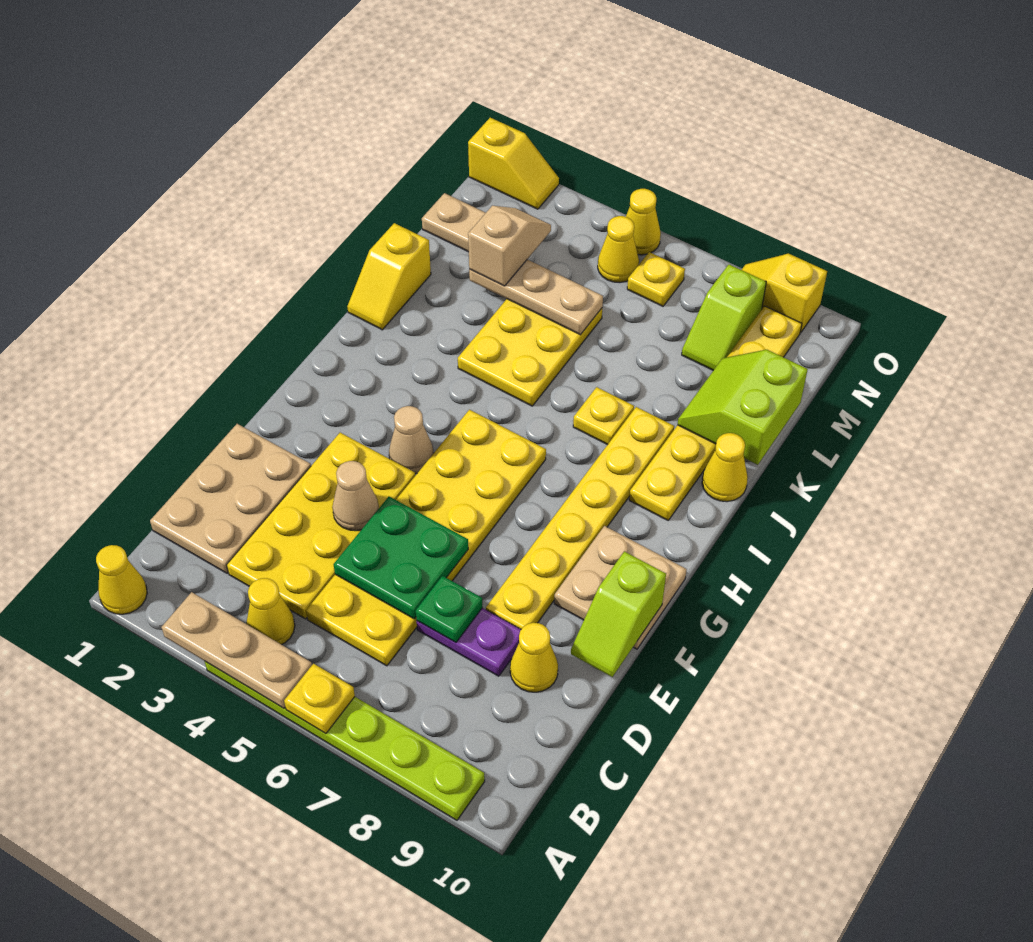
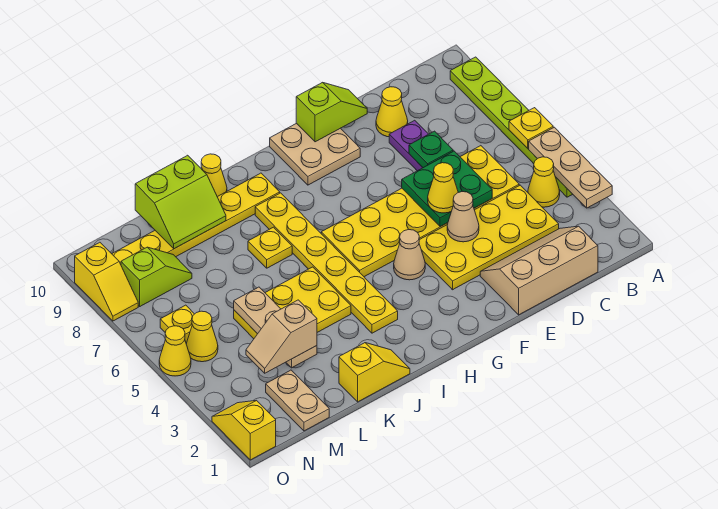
yellow 1x1 cone [96,545,147,614] -> yellow 1x1 cone moved to [428,163,458,213]
tan 2x3 plate [150,424,311,573] -> tan 2x3 slope [480,226,598,315]
yellow 1x6 plate [486,407,674,629] -> yellow 1x6 plate turned to [255,193,398,333]

